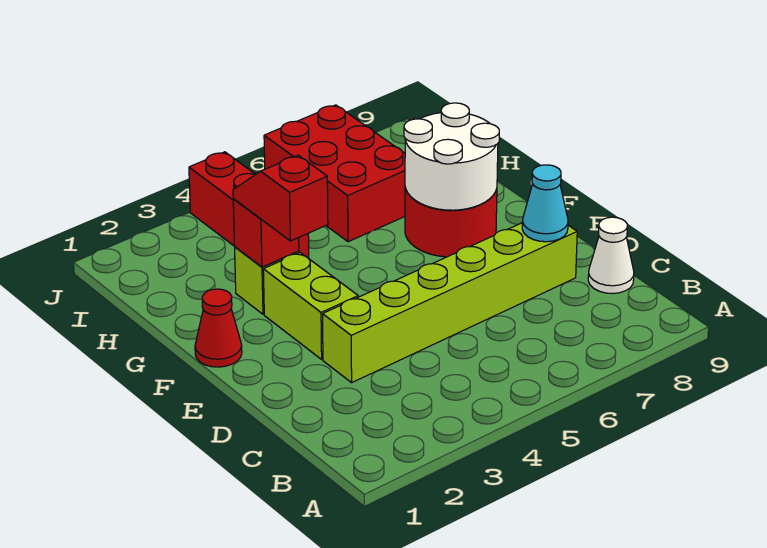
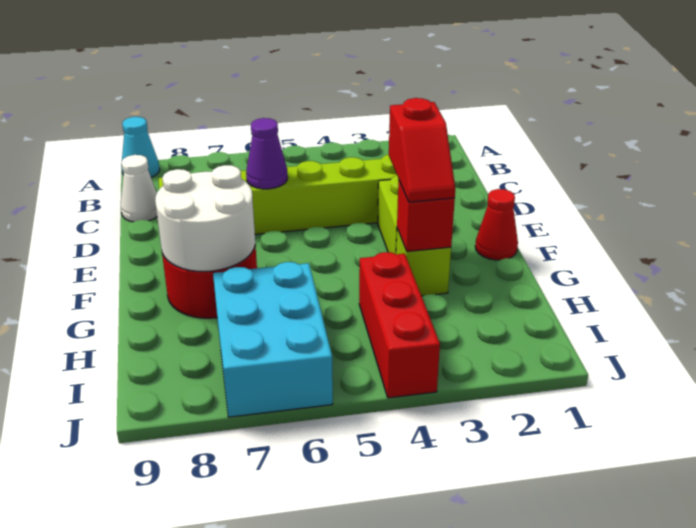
none -> purple 1x1 cone [246,118,288,189]
cyan 1x1 cone [522,165,568,242] -> cyan 1x1 cone moved to [121,117,160,178]
red 2x3 brick [264,105,405,242] -> cyan 2x3 brick [213,262,333,417]

